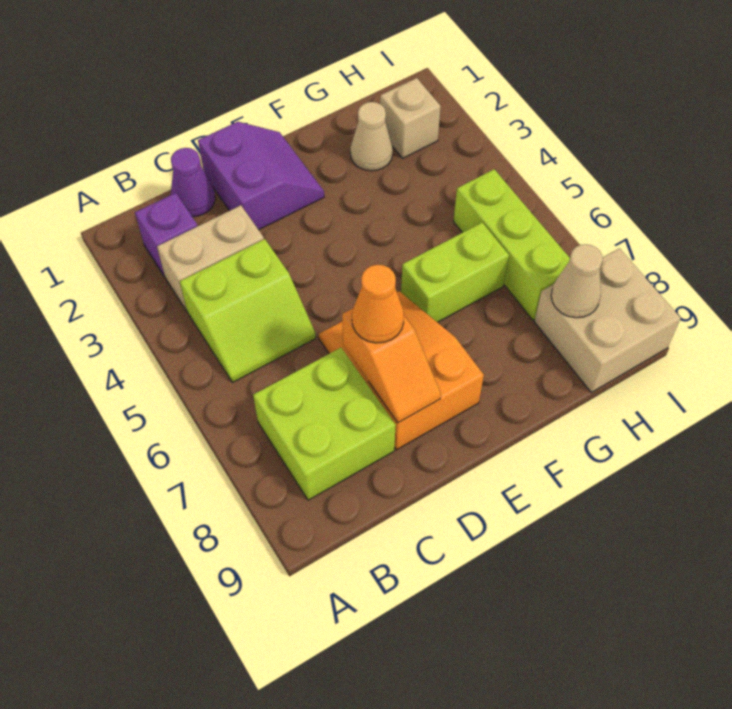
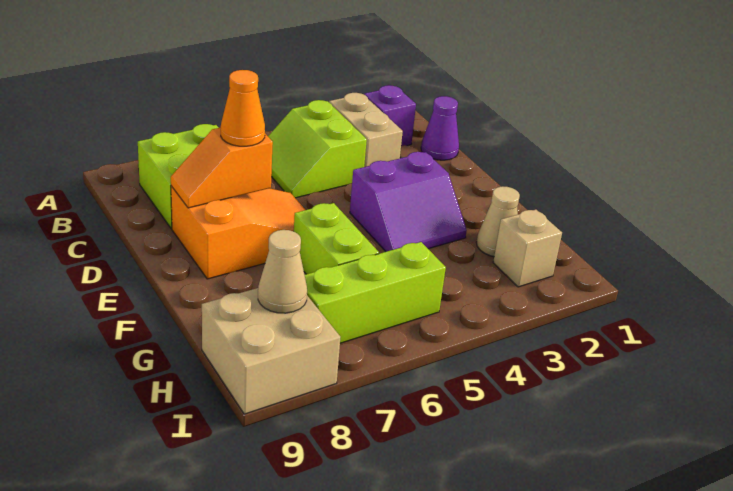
purple 2x2 slope [198,122,324,230] -> purple 2x2 slope moved to [350,152,467,252]

